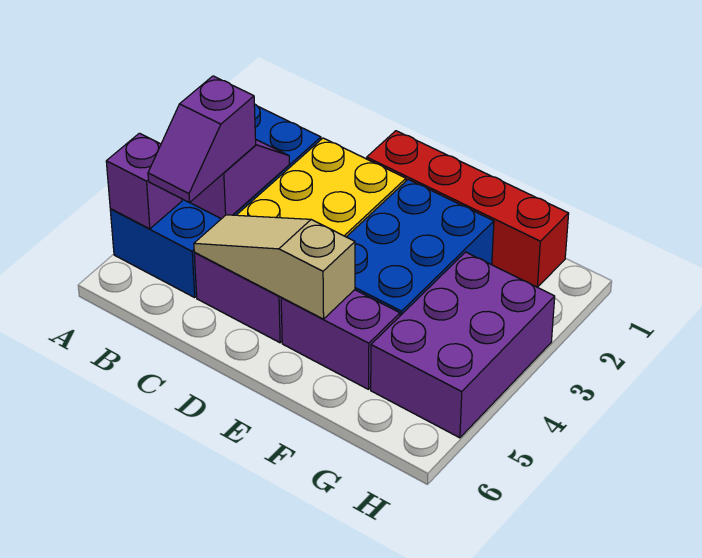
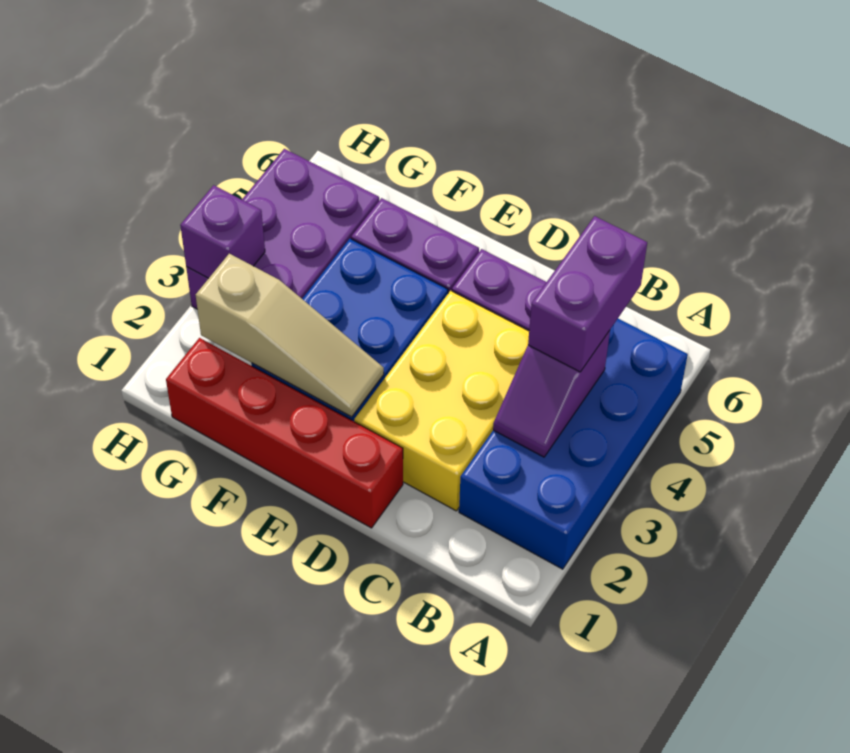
purple 1x1 brick [106,133,182,229] -> purple 1x1 brick moved to [180,185,265,278]
purple 1x2 slope [148,76,256,203] -> purple 1x2 brick [528,216,647,372]
tan 1x3 slope [194,215,355,319] -> tan 1x3 slope moved to [196,254,384,417]

